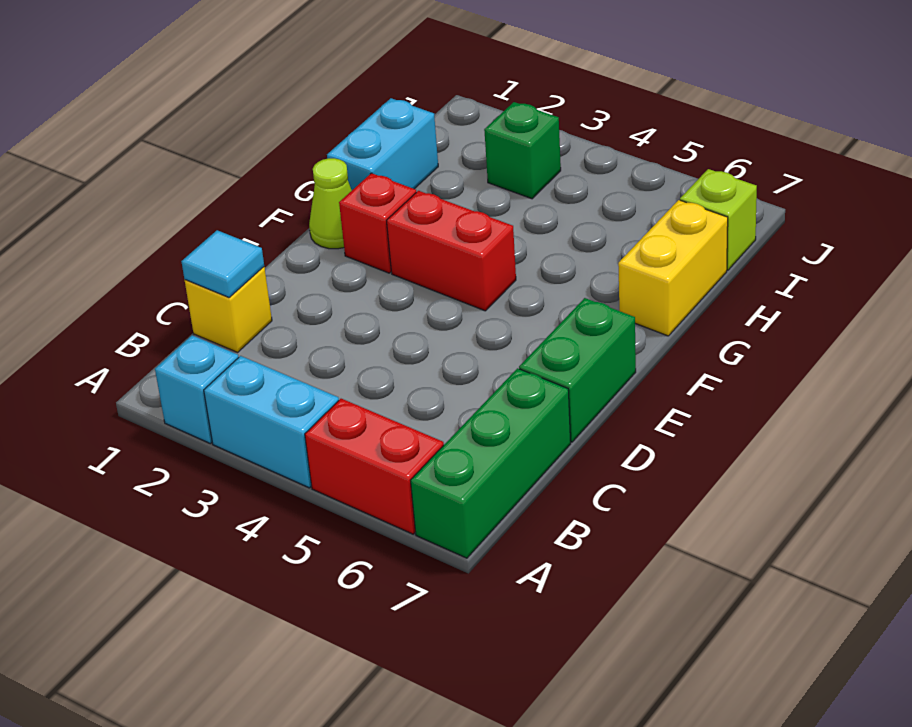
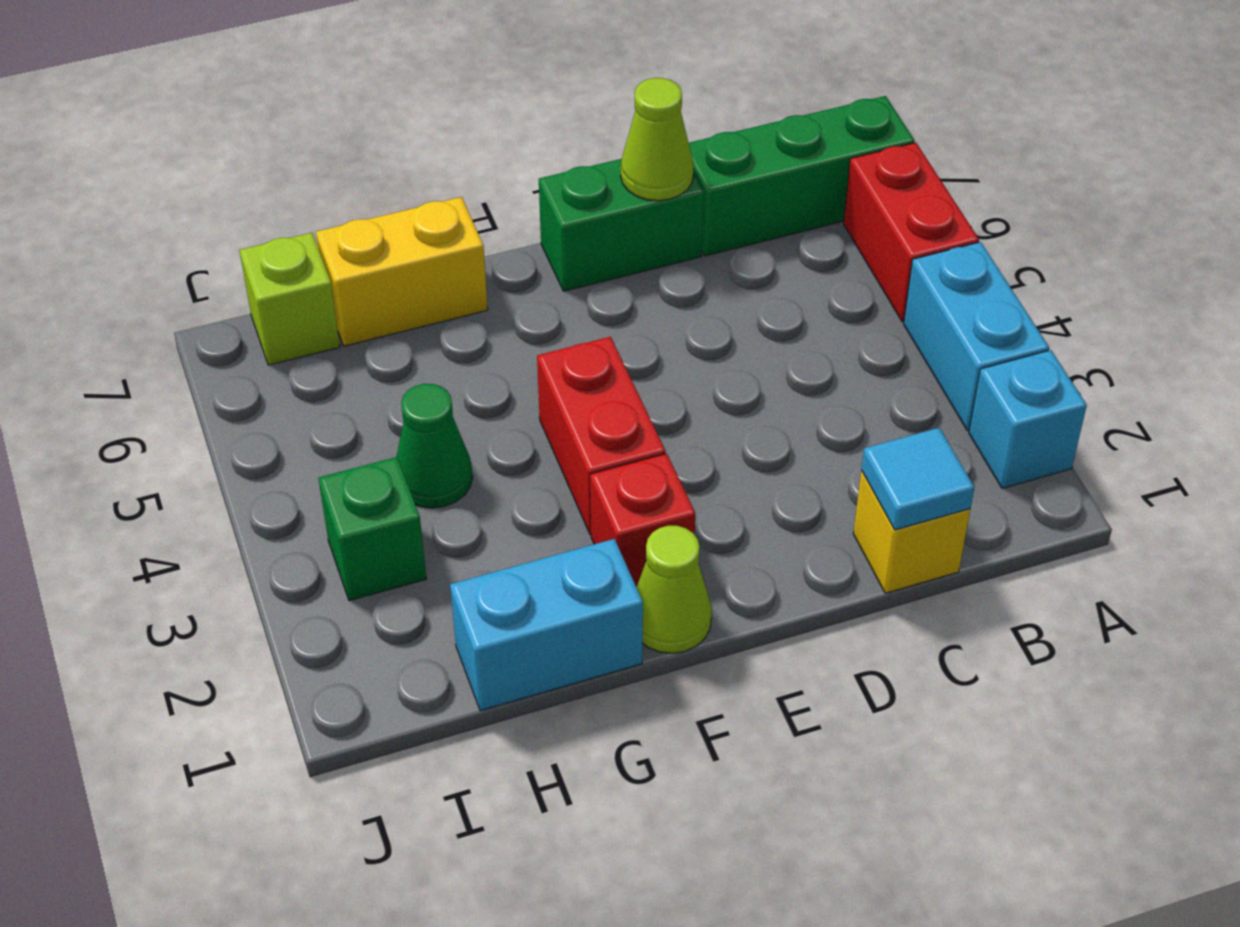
none -> lime 1x1 cone [621,78,694,201]
none -> green 1x1 cone [396,384,473,508]

